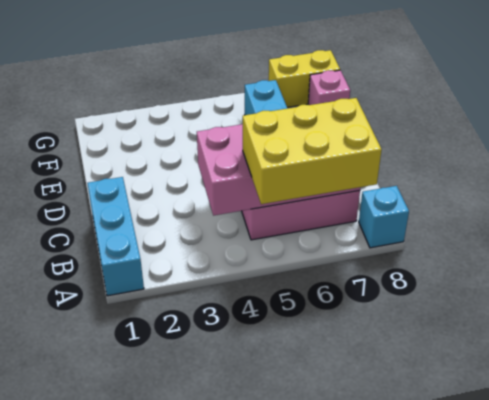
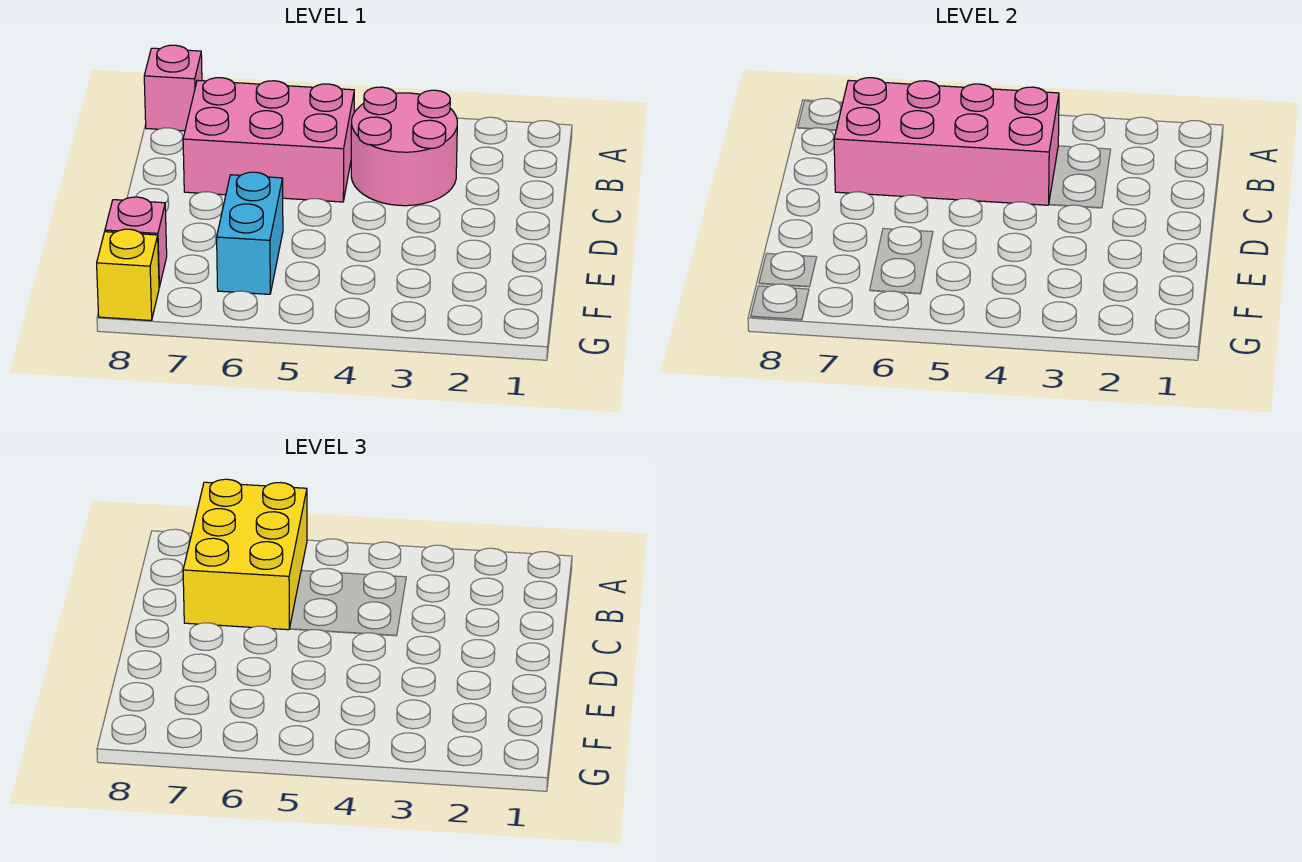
cyan 1x3 brick [87,177,144,296] -> none
yellow 2x3 brick [243,98,382,204] -> yellow 2x3 brick turned to [183,479,307,630]
cyan 1x1 brick [359,186,409,248] -> pink 1x1 brick [144,45,202,131]
none -> pink 2x2 round brick [351,87,457,206]
yellow 1x2 brick [269,50,340,107] -> yellow 1x1 brick [97,229,159,321]

